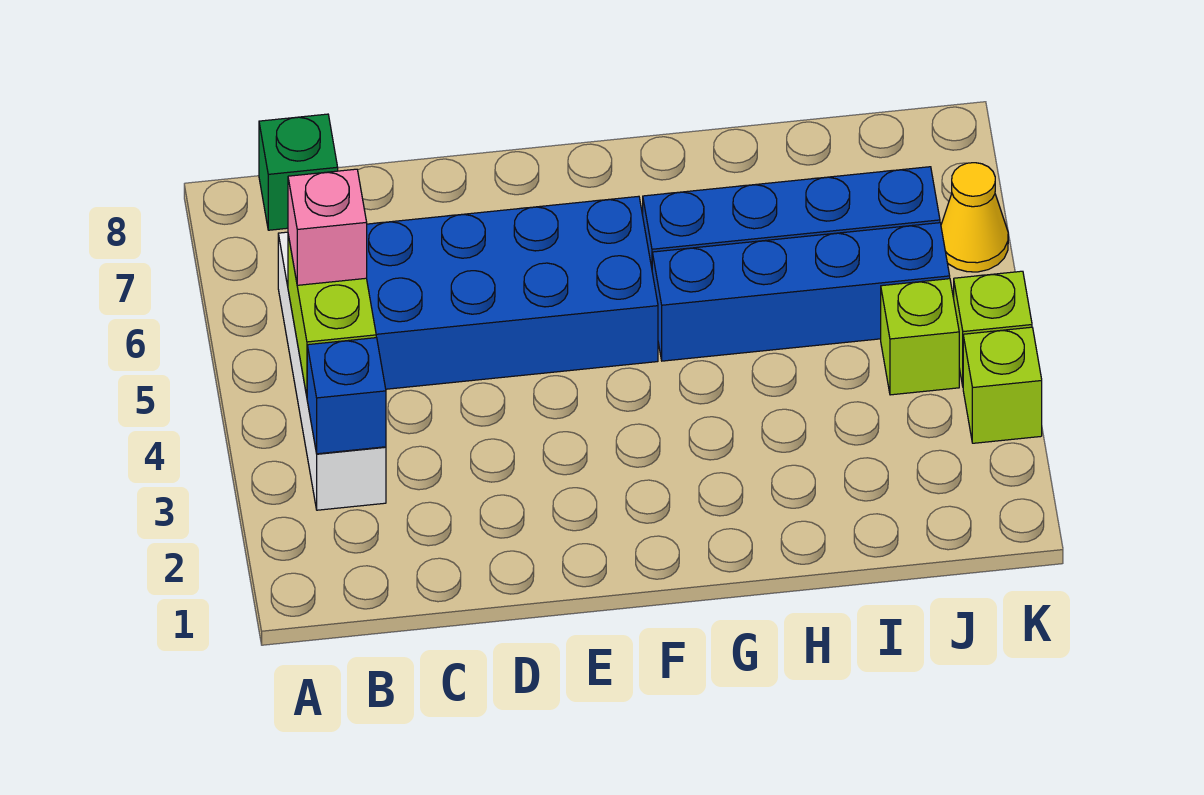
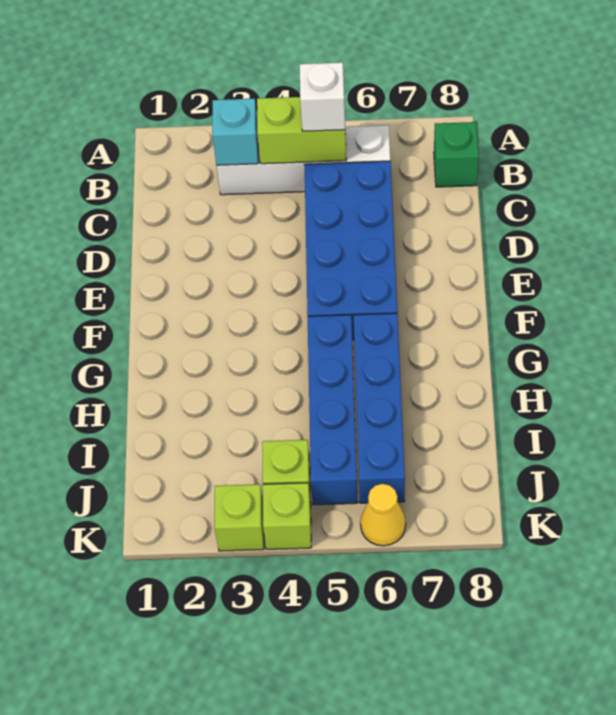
blue 1x1 brick [307,338,386,454] -> cyan 1x1 brick [212,99,258,165]
pink 1x1 brick [288,169,367,285] -> white 1x1 brick [300,62,345,131]

